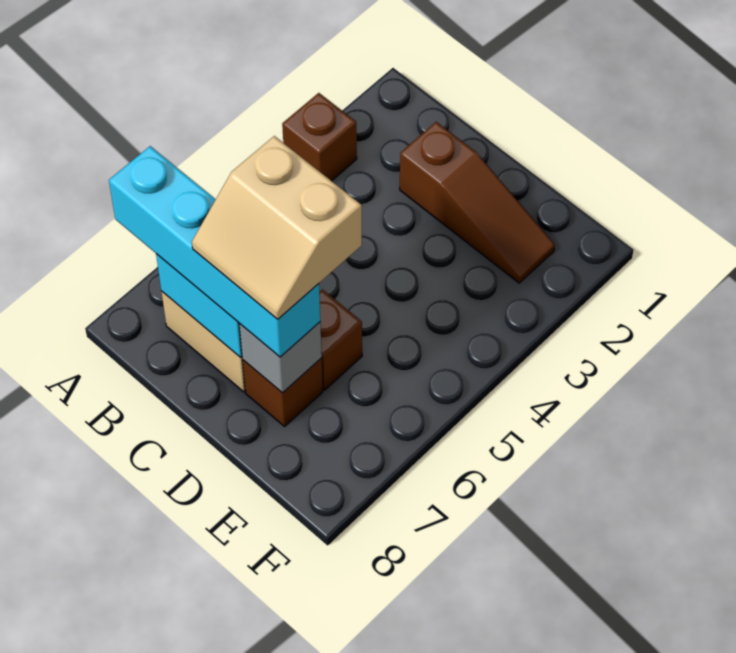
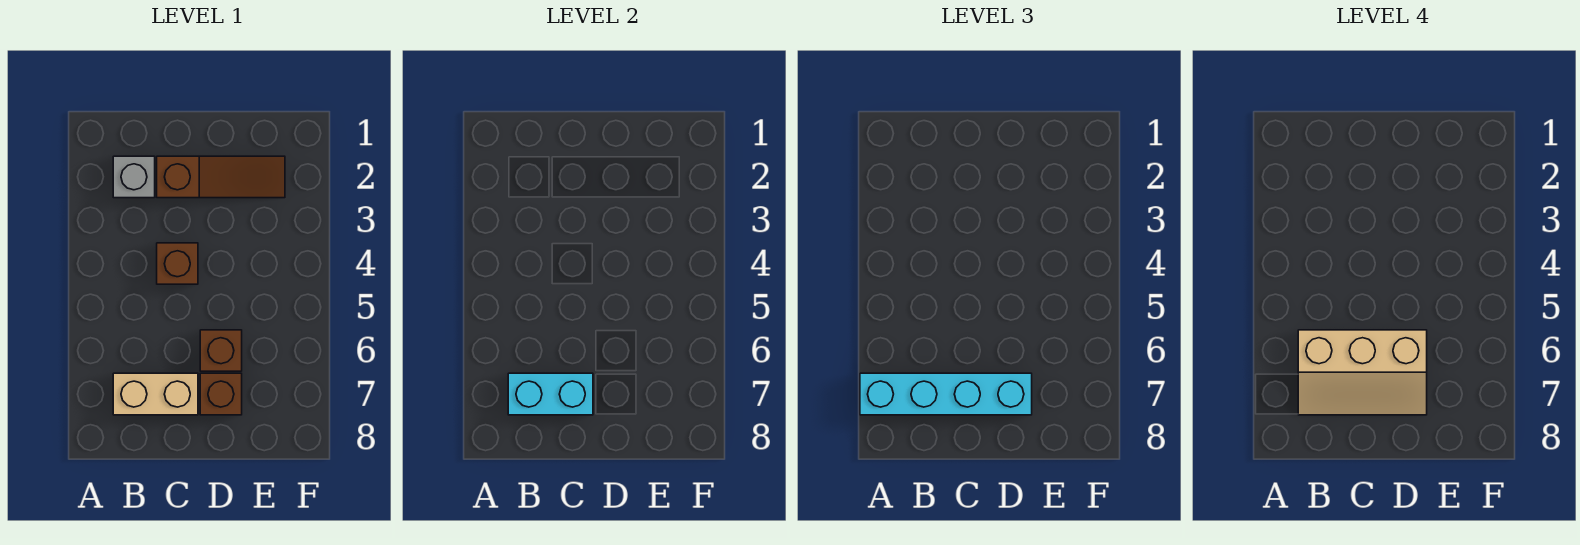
brown 1x1 brick [282,93,357,181] -> brown 1x1 brick moved to [157,243,198,284]
tan 2x2 slope [192,136,362,319] -> tan 2x3 slope [1298,330,1427,415]
grey 1x1 brick [239,322,322,393] -> grey 1x1 brick moved to [113,156,155,198]

